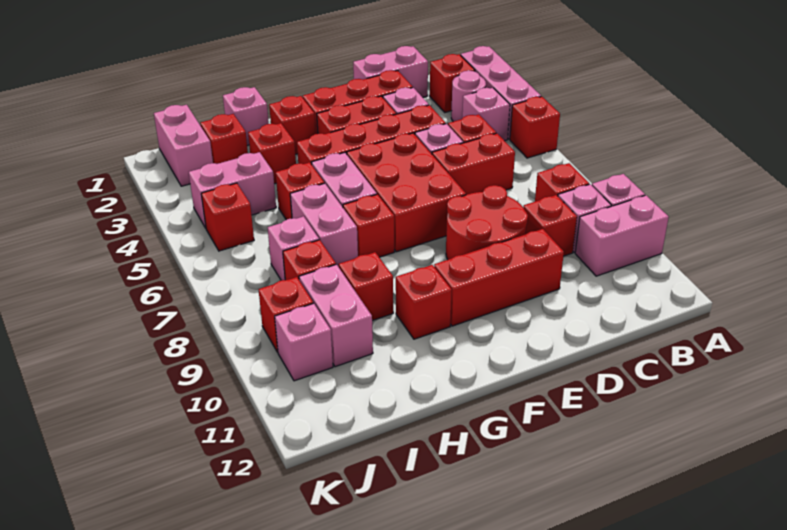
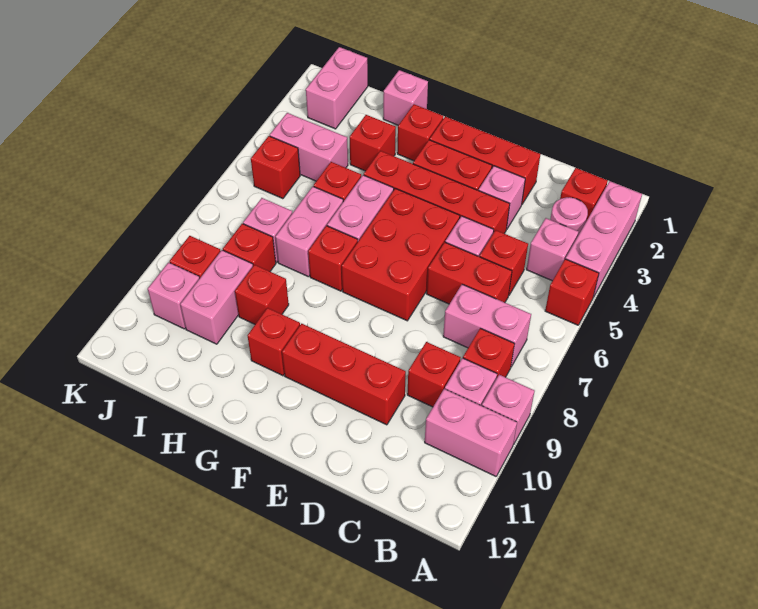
pink 1x2 brick [353,46,428,97] -> pink 1x2 brick moved to [443,284,531,367]
red 2x2 round brick [446,185,528,260] -> none
red 1x1 brick [200,114,248,164] -> none

